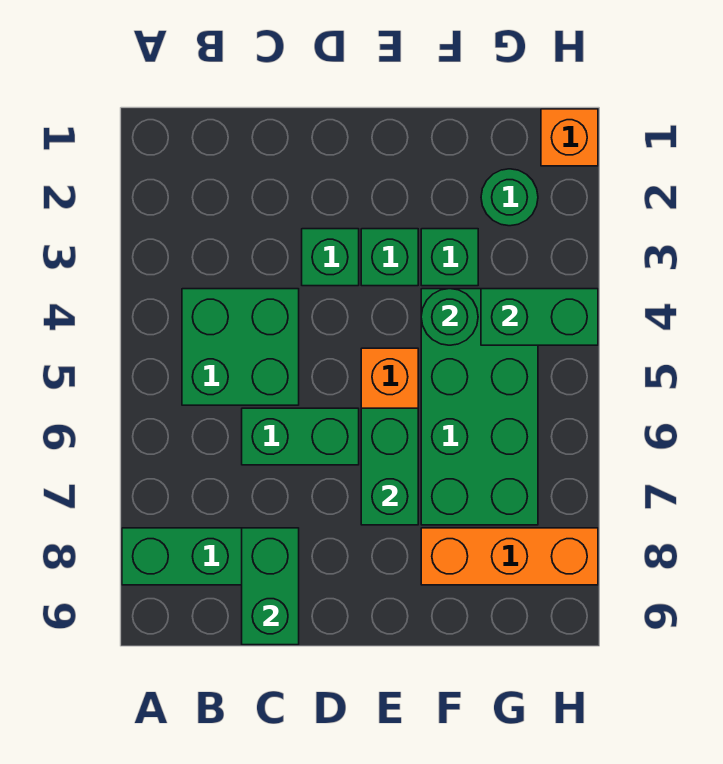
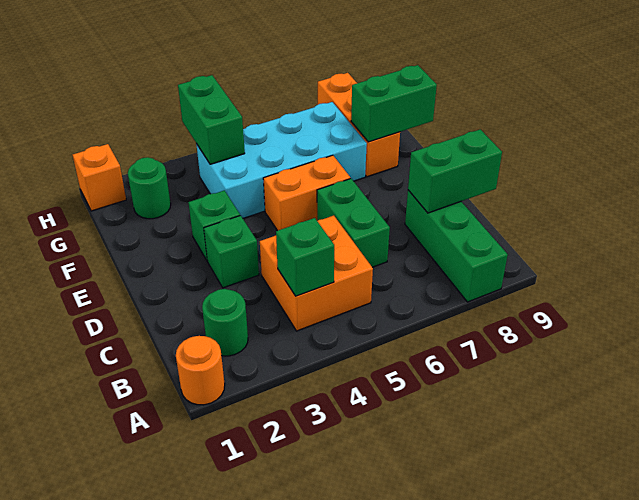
none -> orange 1x1 round brick [176,336,225,405]
green 2x2 brick [182,289,299,405] -> orange 2x2 brick [260,216,373,331]
green 1x2 brick [361,408,418,525] -> green 1x2 brick moved to [351,65,437,142]
green 1x1 brick [421,229,478,286] -> green 1x1 brick moved to [276,218,334,296]
green 2x4 brick [421,289,538,525] -> cyan 2x4 brick [196,102,367,218]
green 1x1 round brick [421,289,478,345] -> green 1x1 round brick moved to [202,289,248,356]

